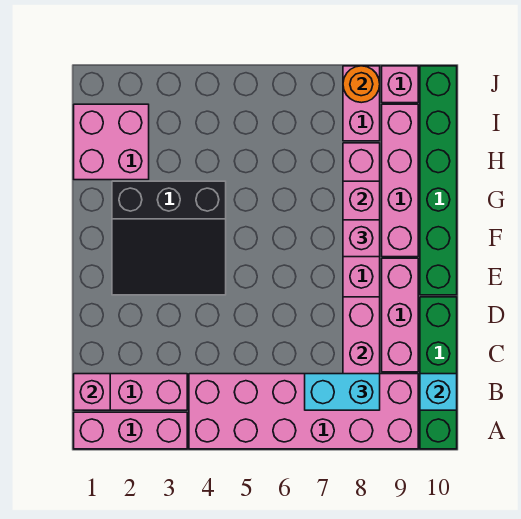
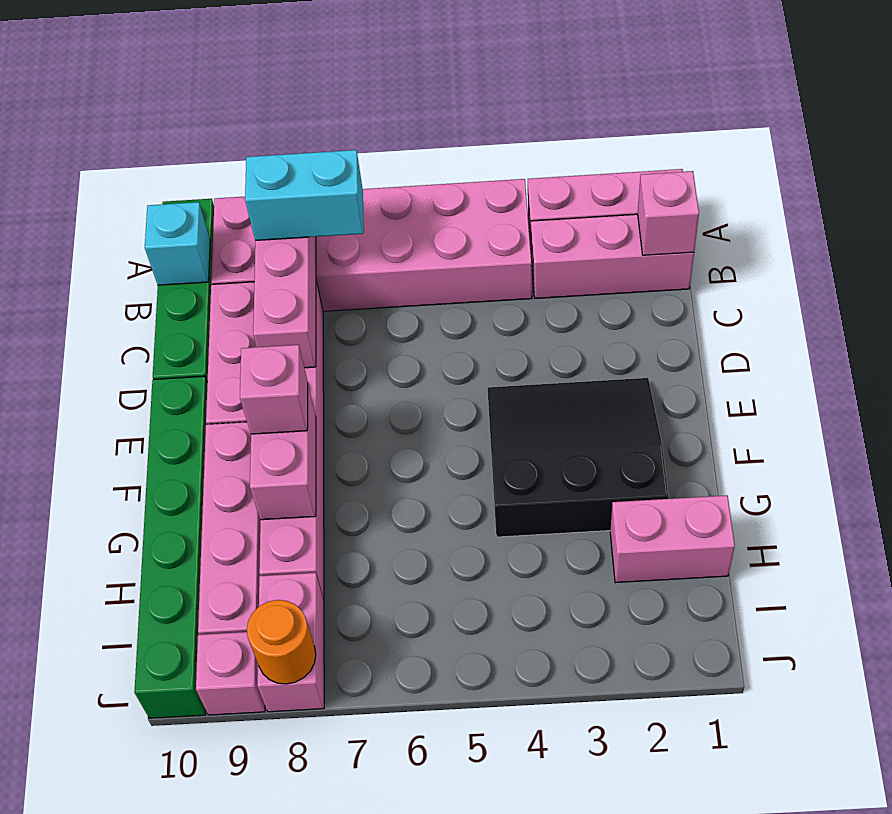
pink 2x2 brick [74,104,149,180] -> pink 1x2 brick [610,495,735,583]

